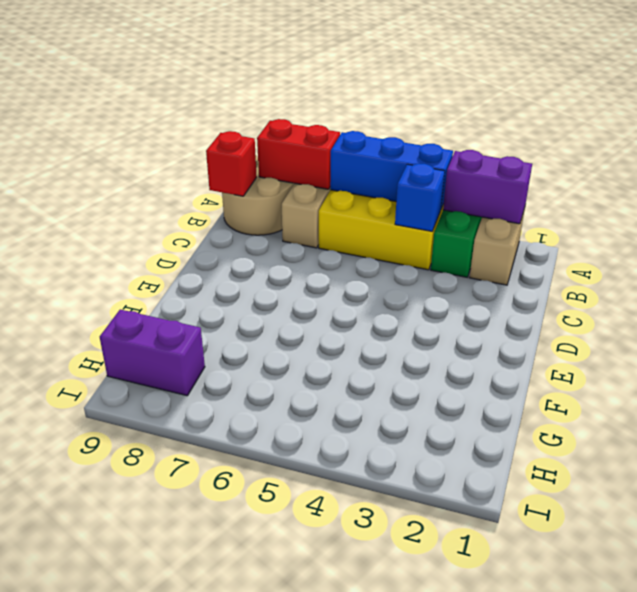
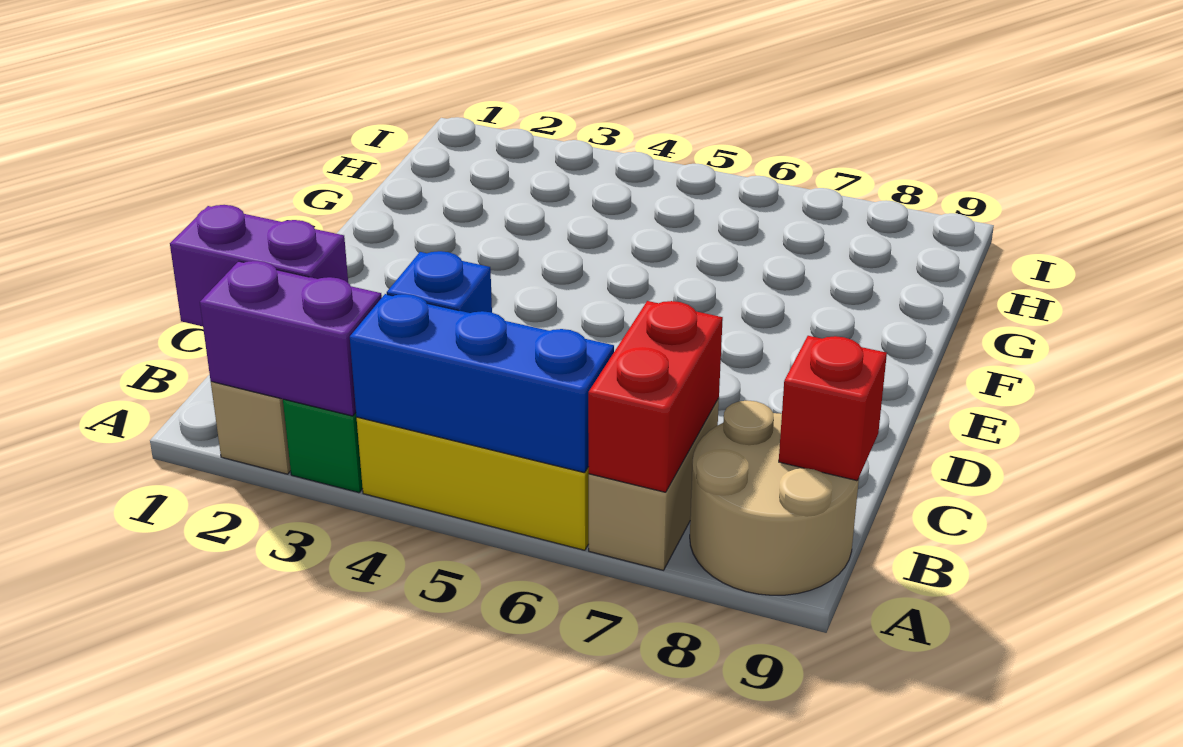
red 1x2 brick [257,119,340,189] -> red 1x2 brick turned to [588,301,723,492]
purple 1x2 brick [100,310,205,396] -> purple 1x2 brick moved to [170,205,348,326]

